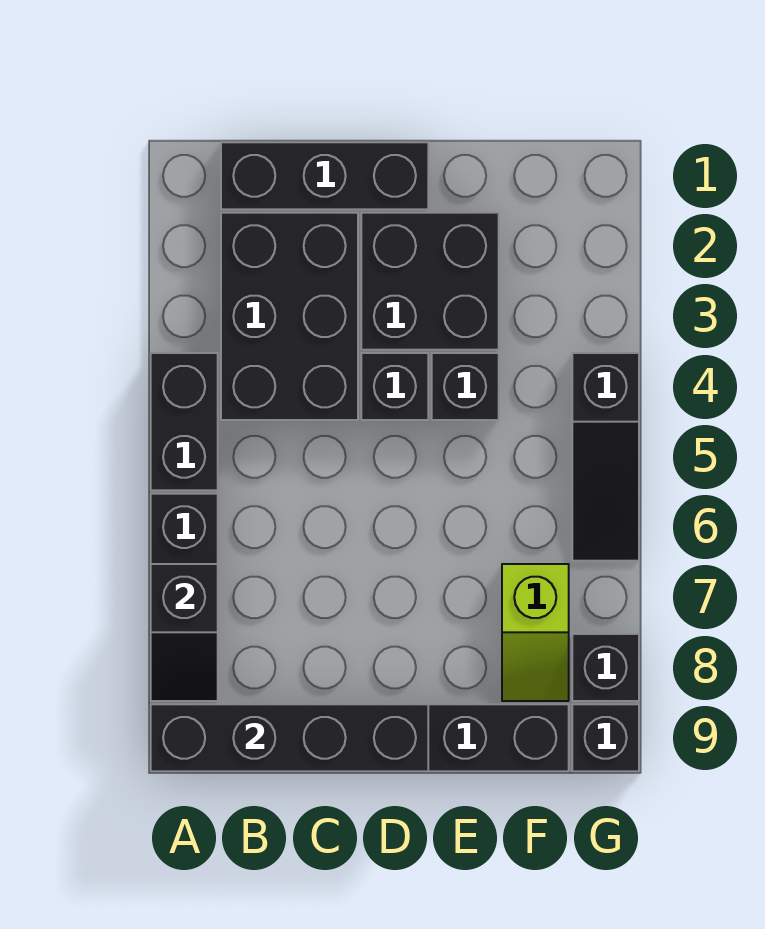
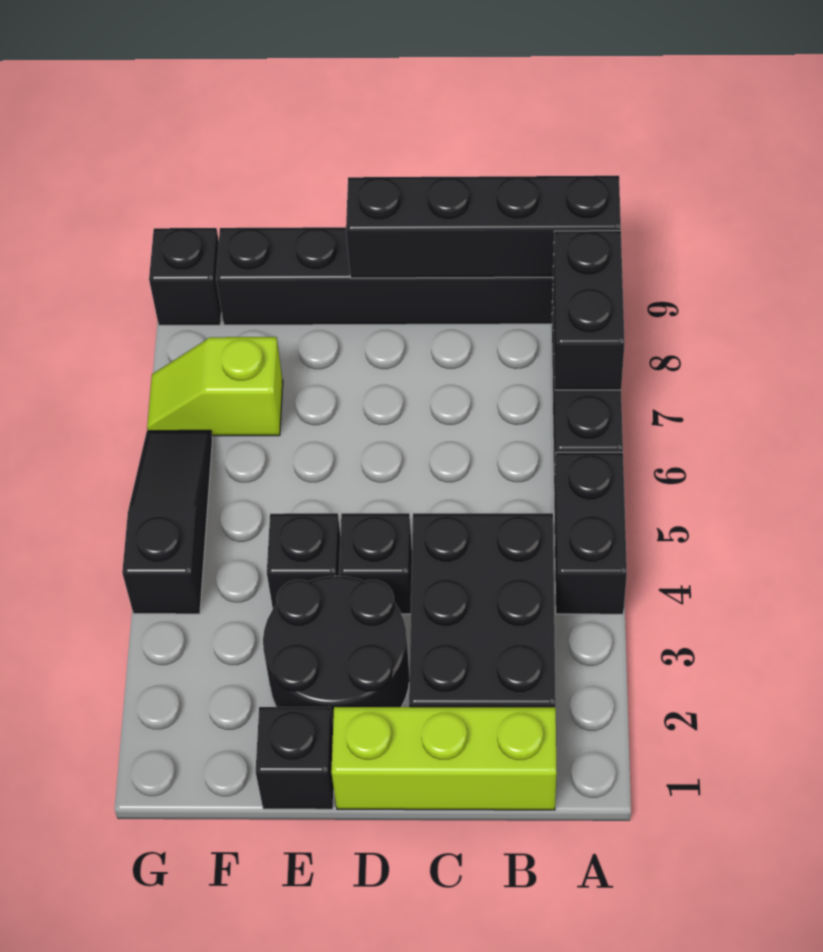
black 1x2 slope [151,564,218,701] -> black 1x2 brick [553,231,625,390]
black 1x3 brick [221,142,428,209] -> lime 1x3 brick [331,707,557,810]
black 2x2 brick [361,213,499,350] -> black 2x2 round brick [263,576,409,723]
lime 1x2 slope [502,564,569,701] -> lime 1x2 slope turned to [147,337,283,436]
black 1x1 brick [572,634,639,701] -> black 1x1 brick moved to [256,707,334,809]

